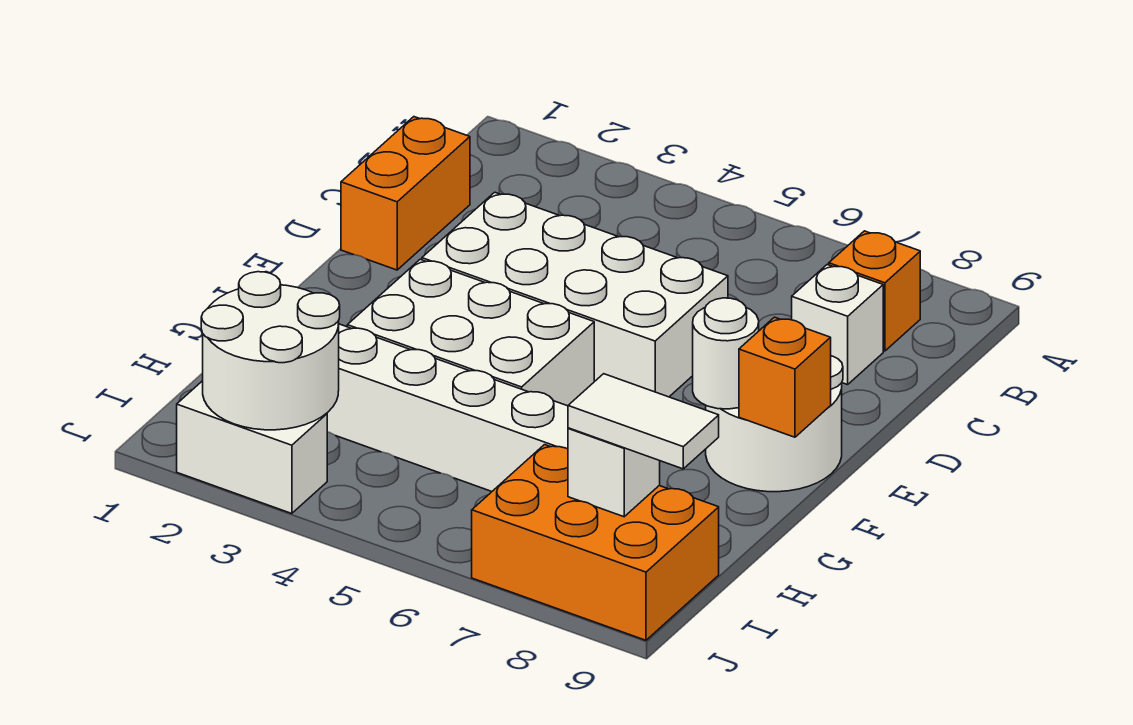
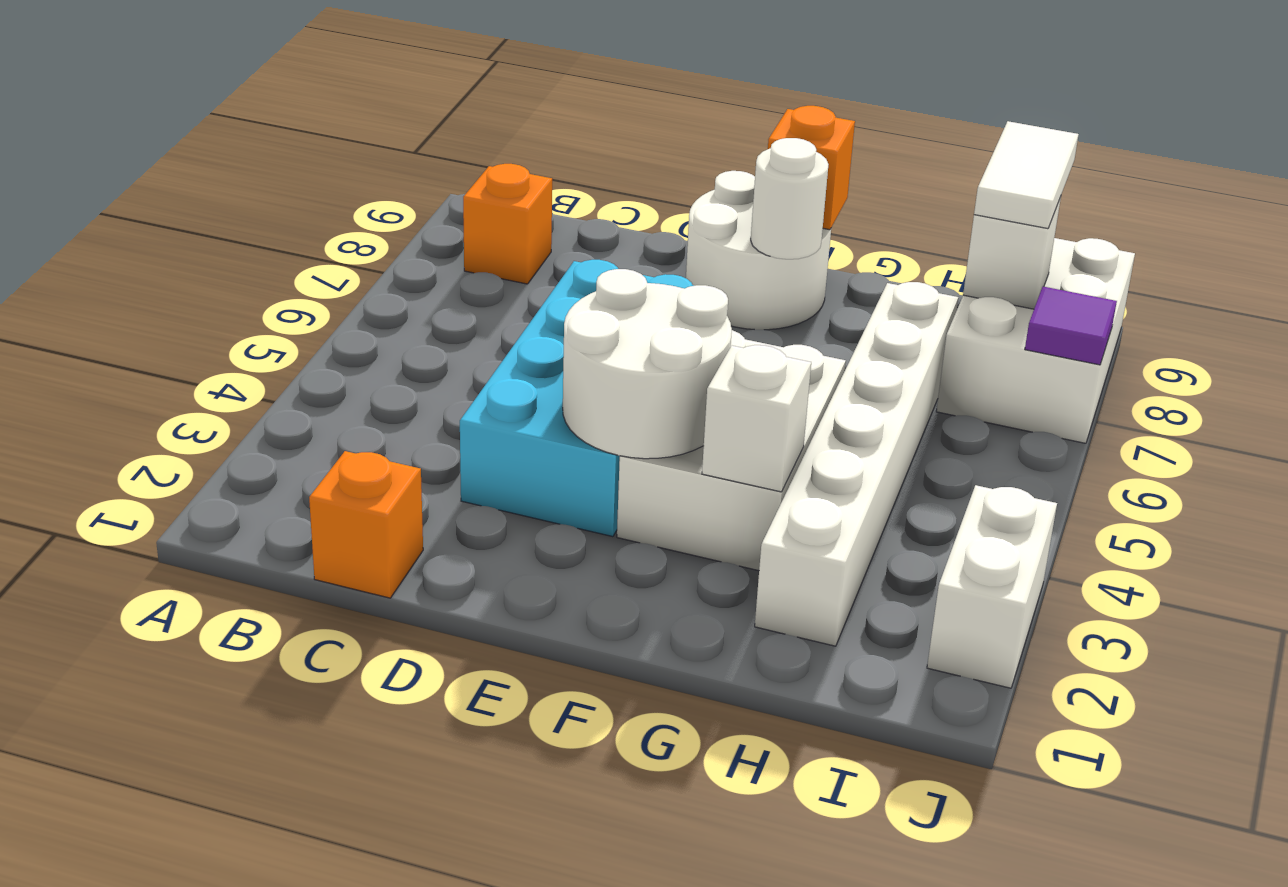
orange 1x2 brick [341,117,470,270] -> orange 1x1 brick [309,451,423,598]
white 1x1 brick [792,265,883,385] -> white 1x1 brick moved to [702,345,811,492]
white 2x4 brick [422,192,728,397] -> cyan 2x4 brick [460,260,694,537]
white 2x2 round brick [201,272,340,430] -> white 2x2 round brick moved to [563,269,732,459]
orange 2x3 brick [472,445,719,640] -> white 2x3 brick [936,238,1135,443]
none -> purple 1x1 tile [1025,287,1117,365]

